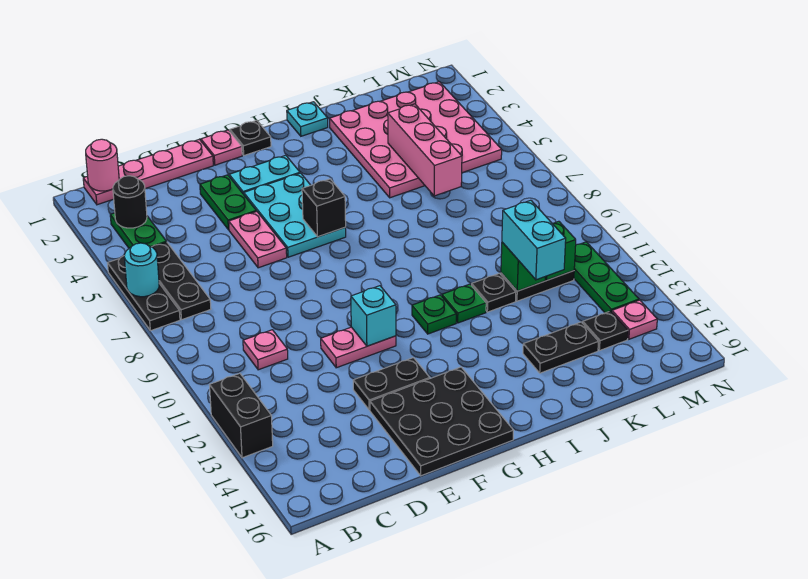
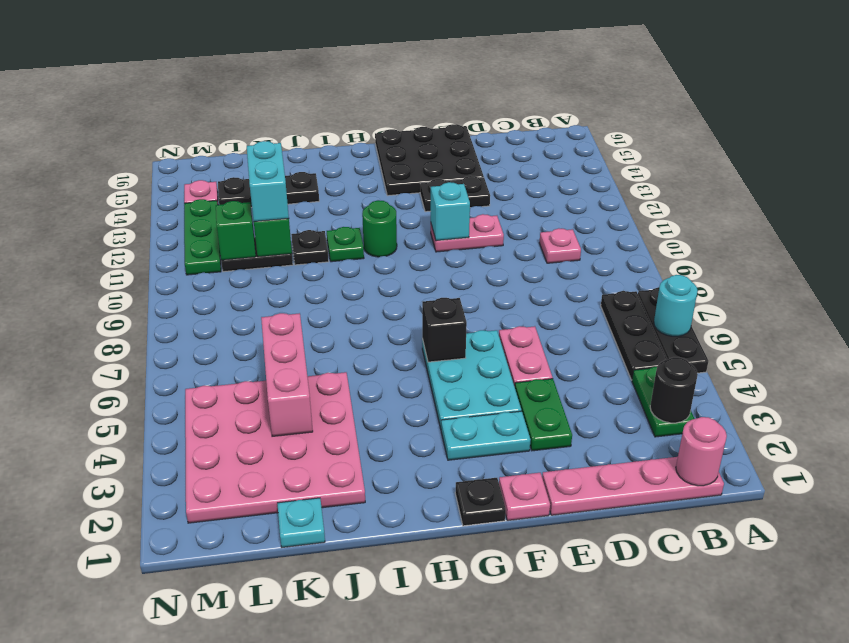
black 1x2 brick [210,373,273,458] -> none
green 1x1 plate [412,295,456,334] -> green 1x1 round brick [362,200,397,257]
cyan 1x1 plate [287,102,328,136] -> cyan 1x1 plate moved to [277,498,325,547]

